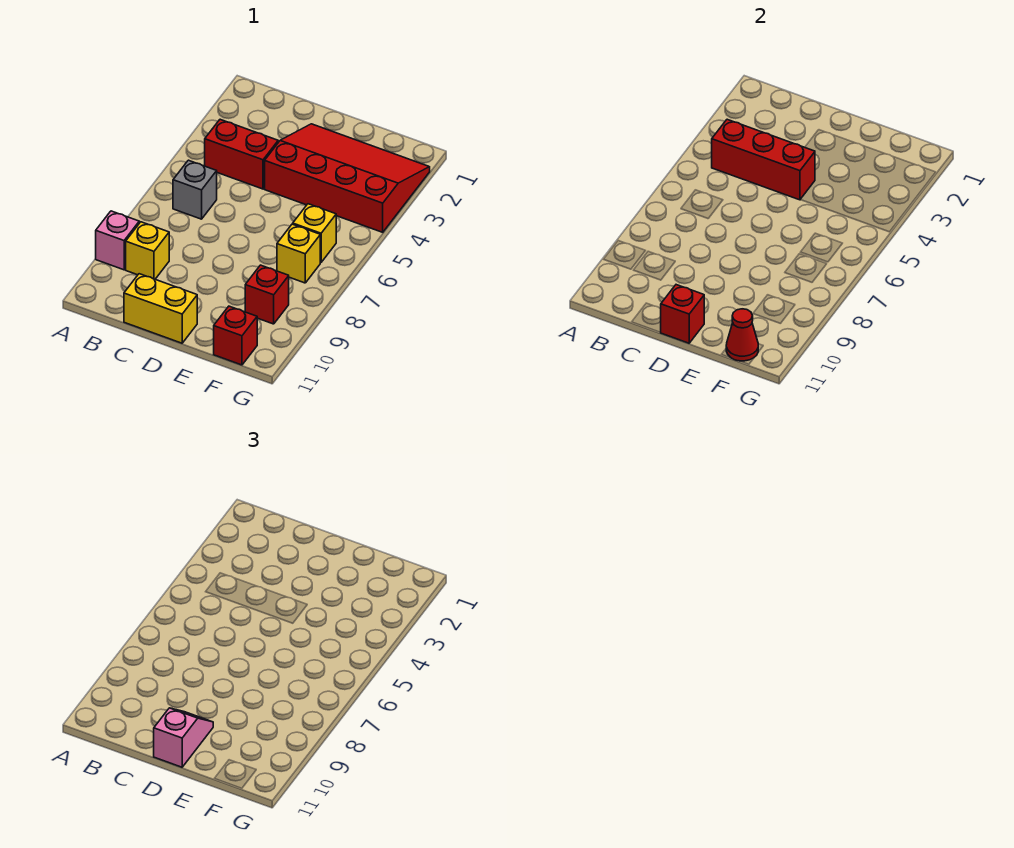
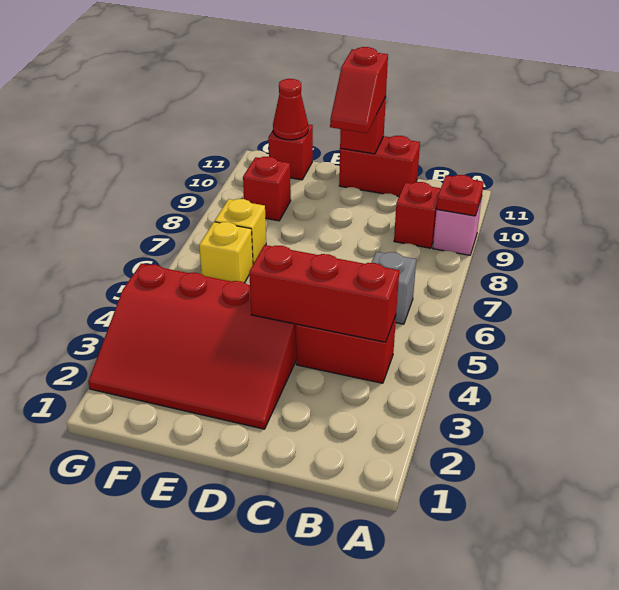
none -> red 1x1 plate [437,175,484,216]
yellow 1x1 brick [126,222,169,279] -> red 1x1 brick [394,182,441,248]
yellow 1x2 brick [124,274,197,343] -> red 1x2 brick [339,136,420,196]
pink 1x2 slope [154,708,213,767] -> red 1x2 slope [330,47,388,133]

